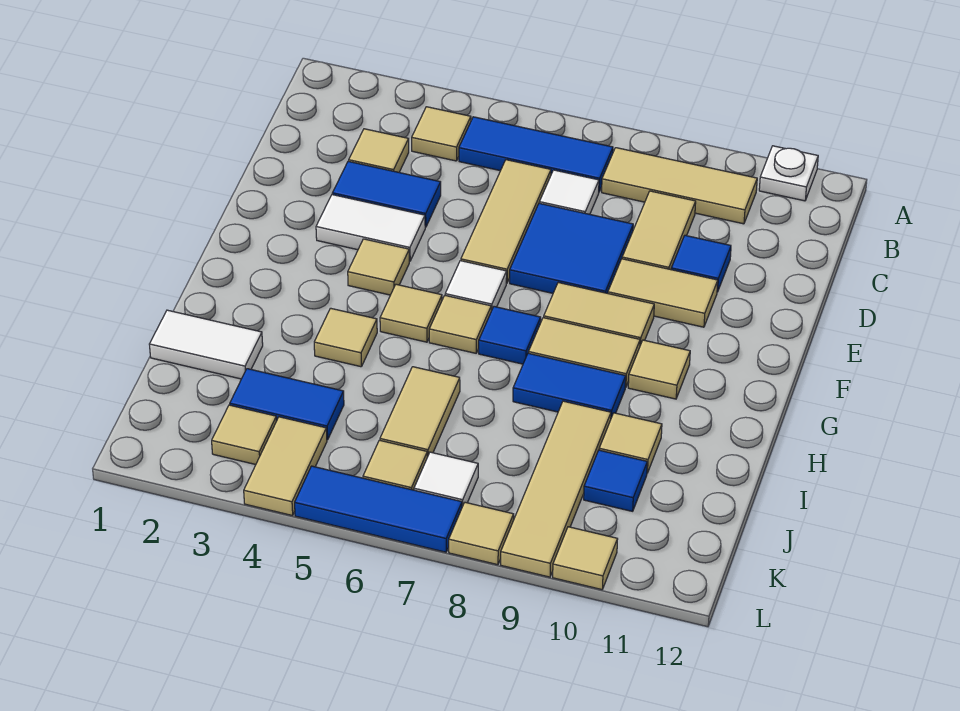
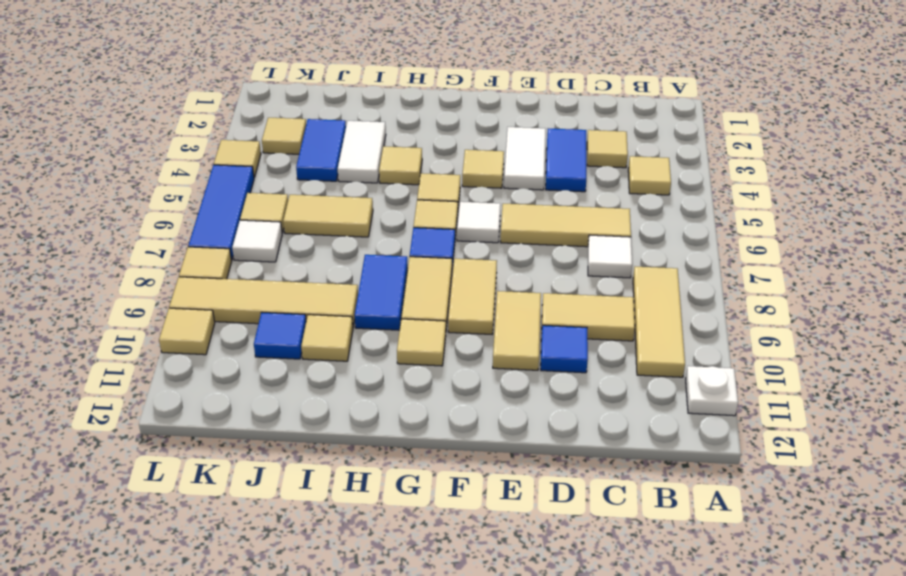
blue 1x3 tile [459,117,613,191] -> none
blue 2x2 tile [510,203,633,293] -> none
white 1x2 tile [149,310,263,379] -> white 1x2 tile moved to [338,121,386,183]
tan 1x2 tile [244,417,327,516] -> tan 1x1 tile [214,140,261,177]

